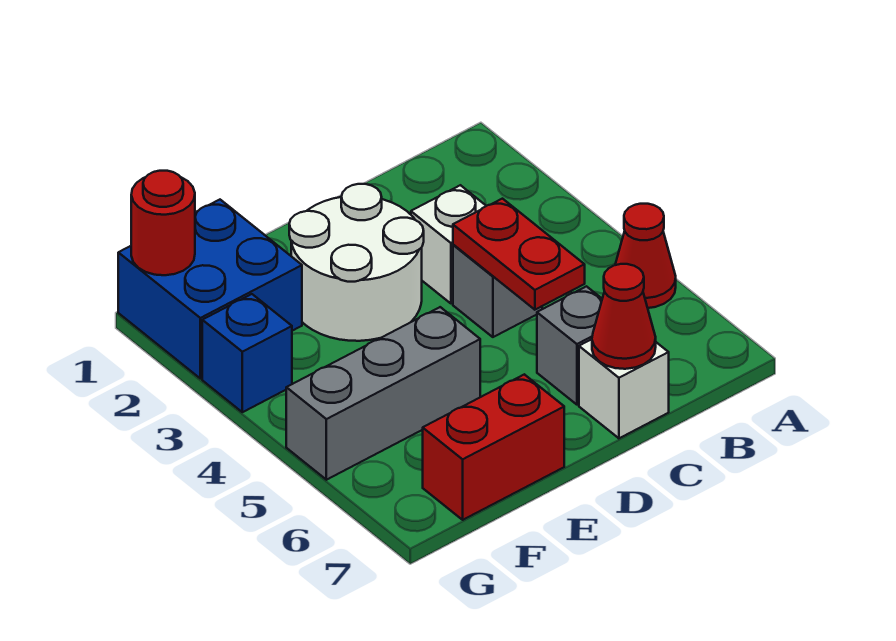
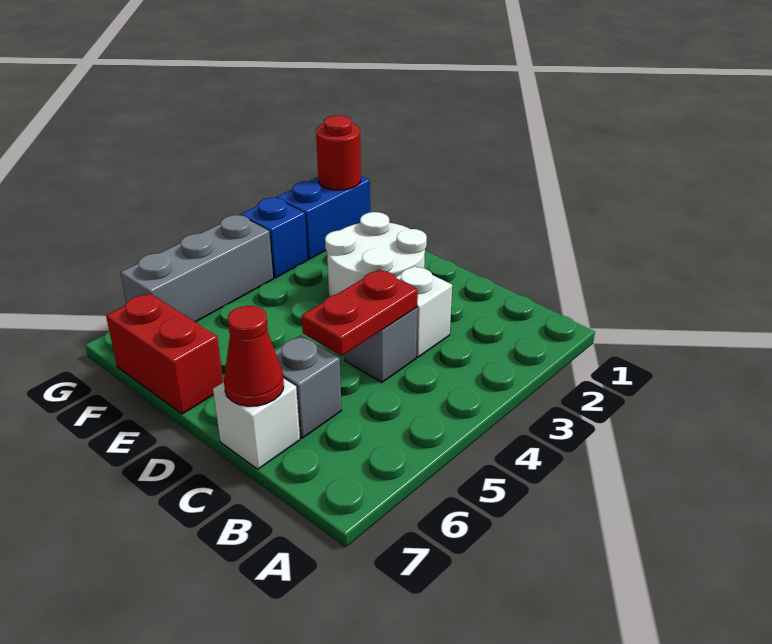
red 1x1 cone [615,204,676,308] -> none
grey 1x3 brick [286,307,480,480] -> grey 1x3 brick turned to [120,215,273,322]
blue 2x2 brick [118,200,302,379] -> blue 1x2 brick [276,176,370,259]

